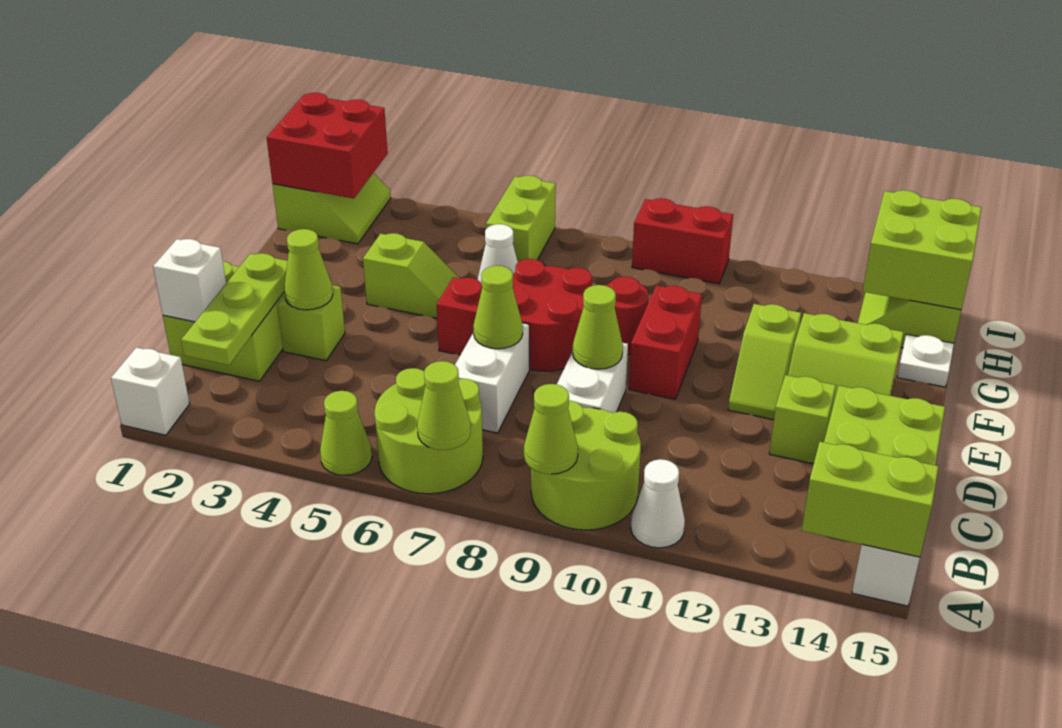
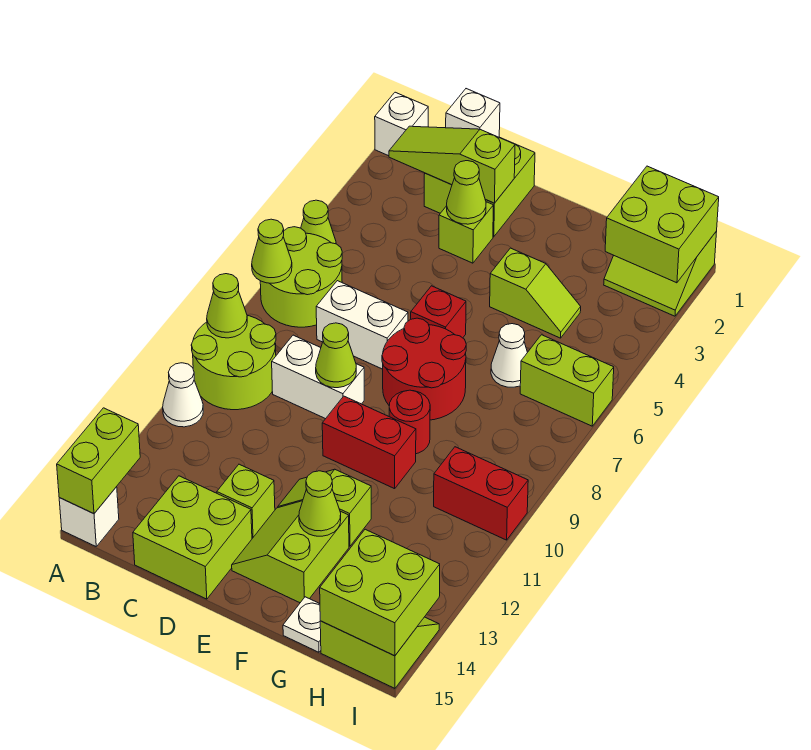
lime 1x3 plate [181,253,288,365] -> lime 1x3 slope [389,126,515,203]
lime 1x1 cone [473,266,523,349] -> lime 1x1 cone moved to [299,471,341,536]
lime 1x2 slope [363,233,460,318] -> lime 1x2 slope turned to [490,248,581,338]
red 2x2 brick [266,93,388,199] -> lime 2x2 brick [605,166,719,283]
red 1x2 brick [632,198,733,284] -> red 1x2 brick turned to [434,447,528,540]

